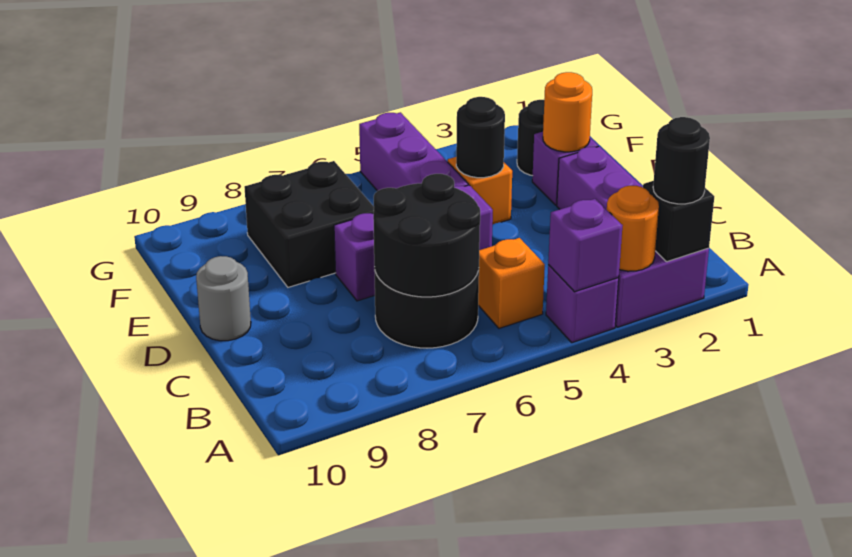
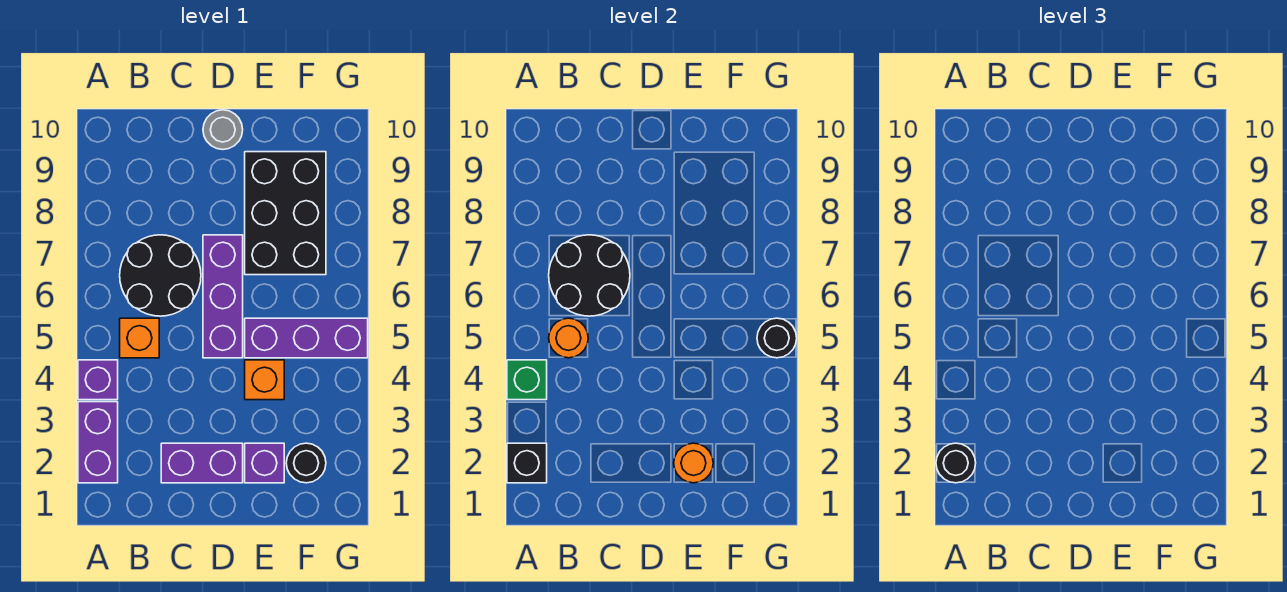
orange 1x1 round brick [607,186,659,271] -> orange 1x1 round brick moved to [549,318,588,358]
purple 1x1 brick [548,199,622,292] -> green 1x1 brick [507,360,547,400]
black 1x1 round brick [456,97,505,178] -> black 1x1 round brick moved to [757,318,797,358]
black 2x2 brick [244,161,374,287] -> black 2x3 brick [245,152,326,275]

